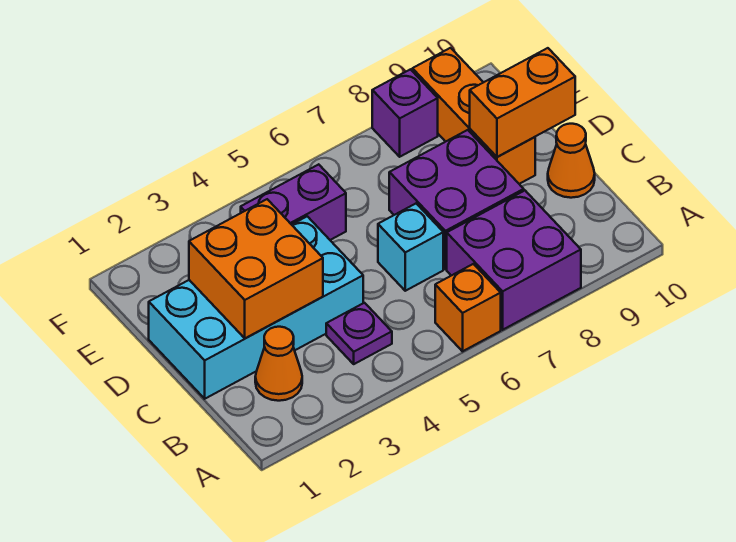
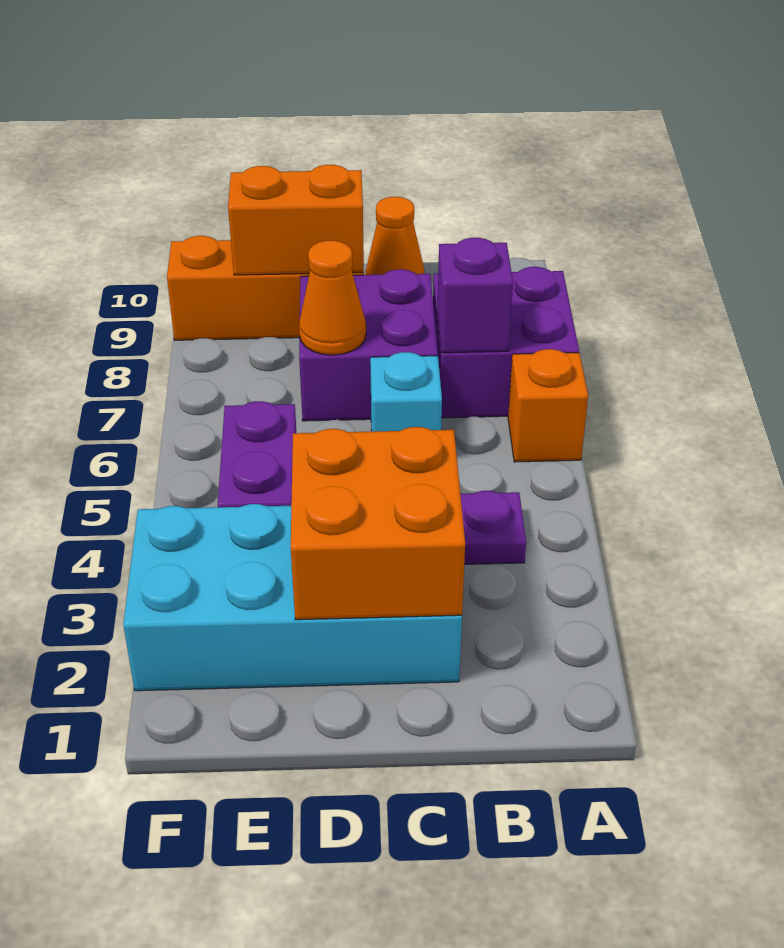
orange 1x1 cone [255,327,302,401] -> orange 1x1 cone moved to [299,240,366,355]
cyan 2x4 brick [149,216,363,399] -> cyan 2x4 brick turned to [123,504,462,691]
orange 1x2 brick [470,48,575,157] -> orange 1x2 brick turned to [228,165,364,275]
purple 1x1 brick [372,69,438,157] -> purple 1x1 brick moved to [437,238,513,353]

